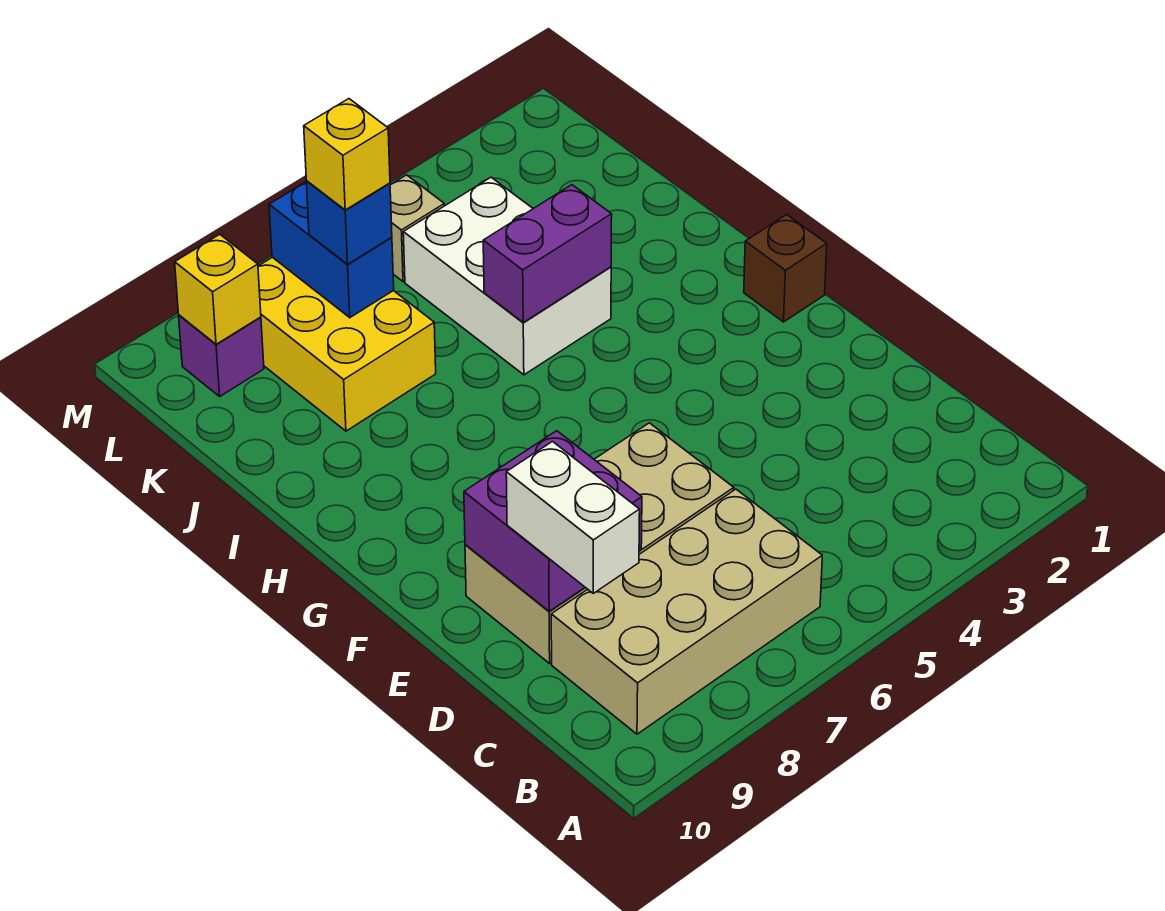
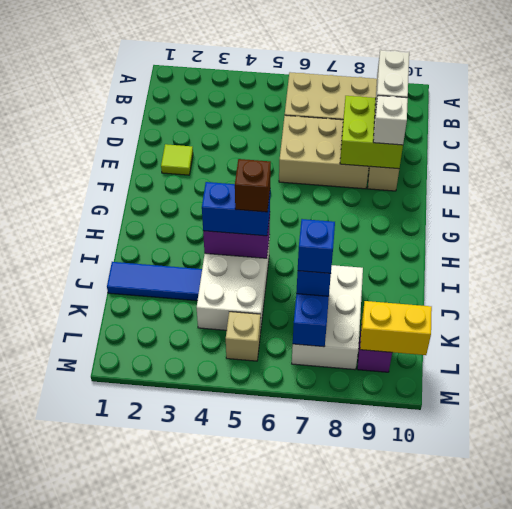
purple 2x2 brick [464,431,642,611] -> lime 2x2 brick [340,96,403,169]
none -> lime 1x1 tile [161,144,193,175]
none -> white 1x1 brick [373,96,408,145]
brown 1x1 brick [744,214,827,322] -> brown 1x1 brick moved to [235,159,271,212]
none -> blue 1x2 brick [202,182,270,236]
none -> blue 1x3 tile [107,262,202,301]
yellow 2x3 brick [258,257,436,431] -> white 2x3 brick [292,265,363,370]
yellow 1x1 brick [304,99,390,210] -> blue 1x1 brick [298,219,335,273]
yellow 1x1 brick [175,234,261,344] -> yellow 1x2 brick [360,301,432,355]

